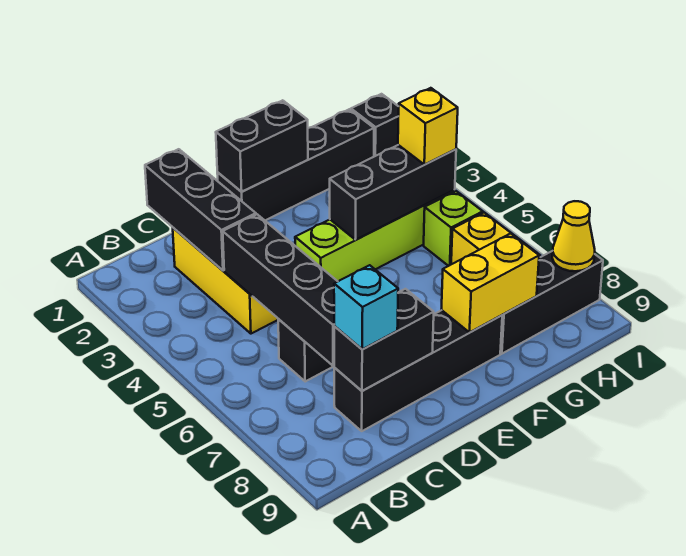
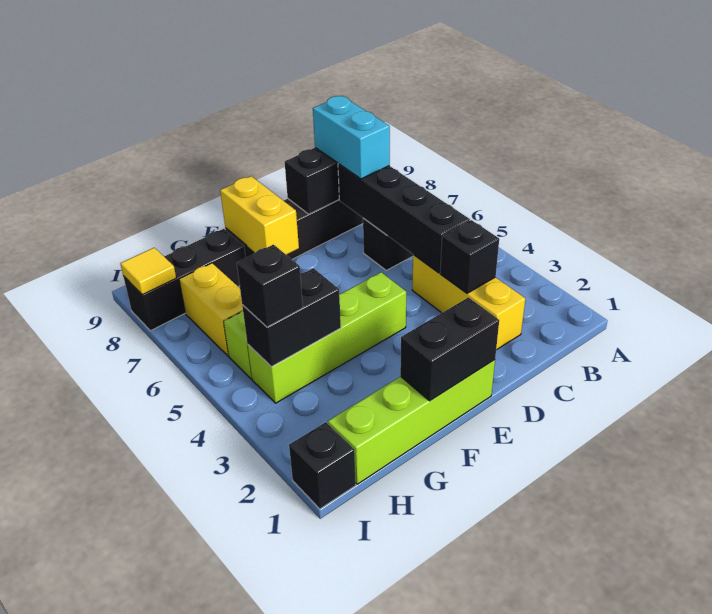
black 1x3 brick [145,149,256,271] -> black 1x1 brick [440,220,499,293]
cyan 1x1 brick [334,265,398,349] -> cyan 1x2 brick [313,96,390,179]
black 1x4 brick [217,109,374,220] -> lime 1x4 brick [328,360,495,484]
black 1x3 brick [330,145,456,240] -> black 1x2 brick [242,268,341,367]
yellow 1x2 brick [441,234,539,332] -> yellow 1x2 brick turned to [220,176,299,255]
yellow 1x1 brick [398,88,458,165] -> black 1x1 brick [237,245,303,327]
yellow 1x1 cone [552,201,595,271] -> yellow 1x1 tile [120,248,176,295]

